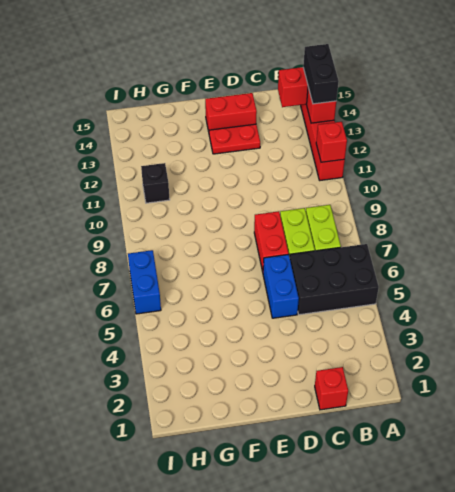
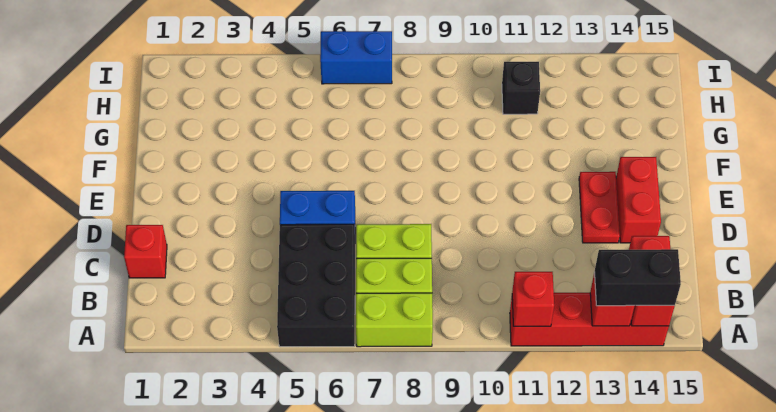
none -> lime 1x2 brick [356,293,433,347]
red 1x2 brick [254,211,289,272] -> none

